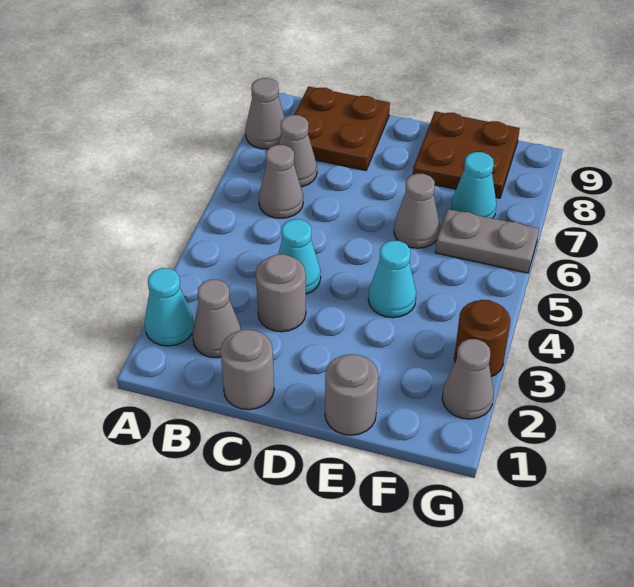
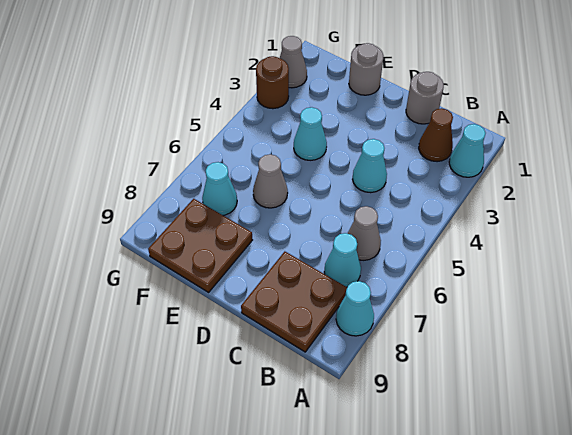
grey 1x1 cone [245,78,285,149] -> cyan 1x1 cone [336,281,374,336]
grey 1x1 cone [192,279,241,358] -> brown 1x1 cone [419,108,453,162]
grey 1x1 cone [279,115,317,187] -> cyan 1x1 cone [324,233,361,287]
grey 1x1 round brick [256,254,306,332] -> none
grey 1x2 plate [435,209,539,273] -> none

